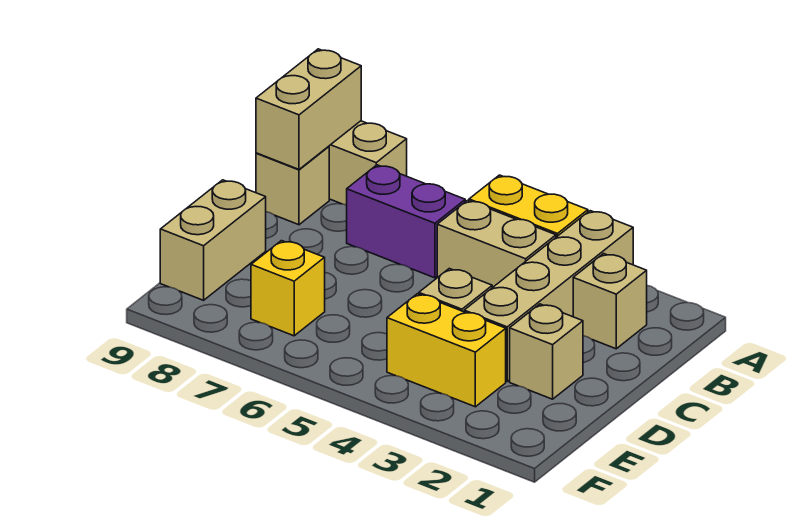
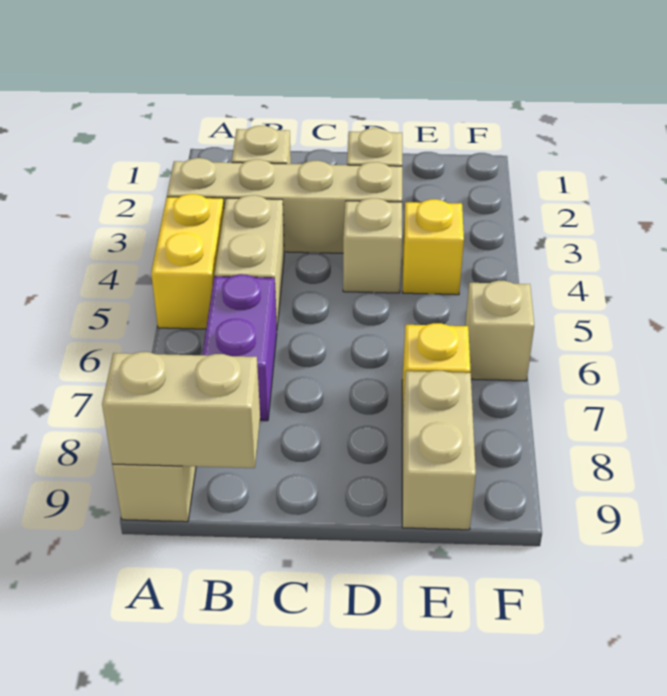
tan 1x1 brick [256,146,329,225] -> tan 1x1 brick moved to [465,281,534,381]
tan 1x2 brick [160,180,266,300] -> tan 1x2 brick turned to [402,371,476,530]
yellow 1x2 brick [387,294,506,407] -> yellow 1x1 brick [403,199,464,295]

